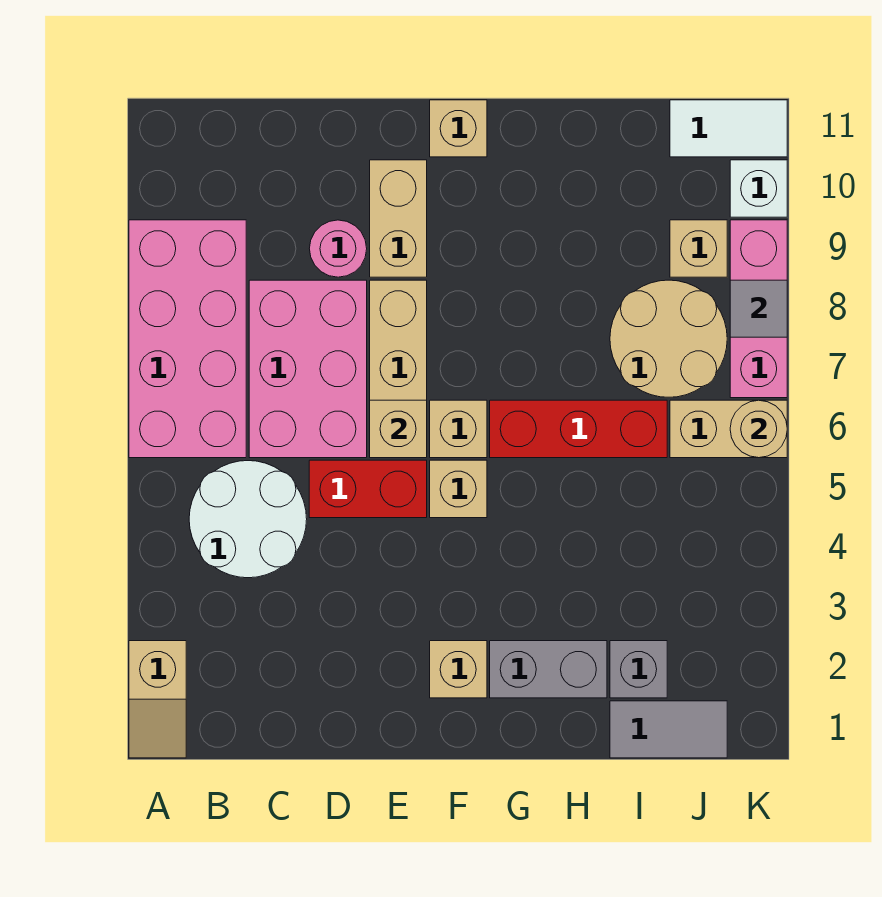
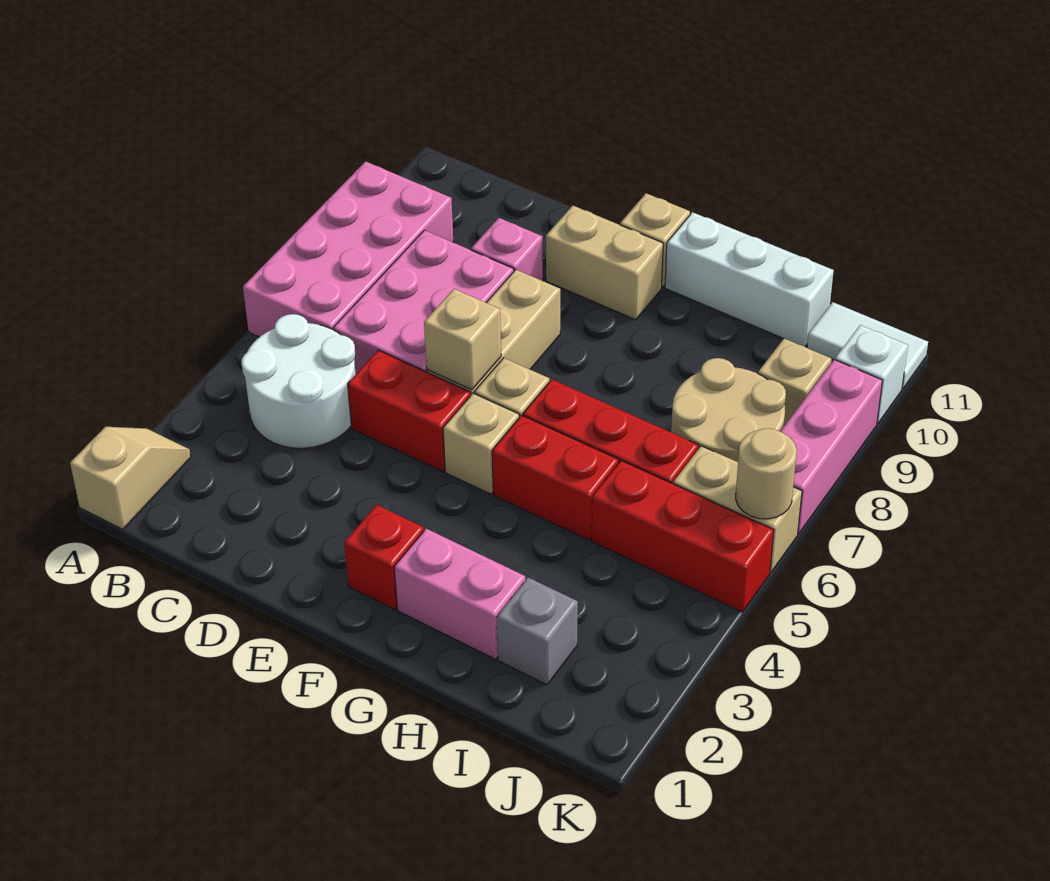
tan 1x2 slope [129,641,186,758] -> tan 1x2 slope turned to [70,427,191,529]
pink 1x1 round brick [309,220,367,277] -> pink 1x1 brick [471,218,543,281]
tan 1x2 brick [370,160,427,277] -> tan 1x2 brick turned to [546,206,663,320]
tan 1x1 brick [430,641,487,698] -> red 1x1 brick [344,505,424,609]
grey 1x2 brick [490,641,607,698] -> pink 1x2 brick [394,529,525,659]
none -> red 1x2 brick [492,415,619,540]
none -> white 1x3 brick [665,212,834,346]
grey 1x2 tile [610,701,727,758] -> none
none -> red 1x3 brick [592,461,774,612]
grey 1x1 tile [730,280,787,337] -> none

